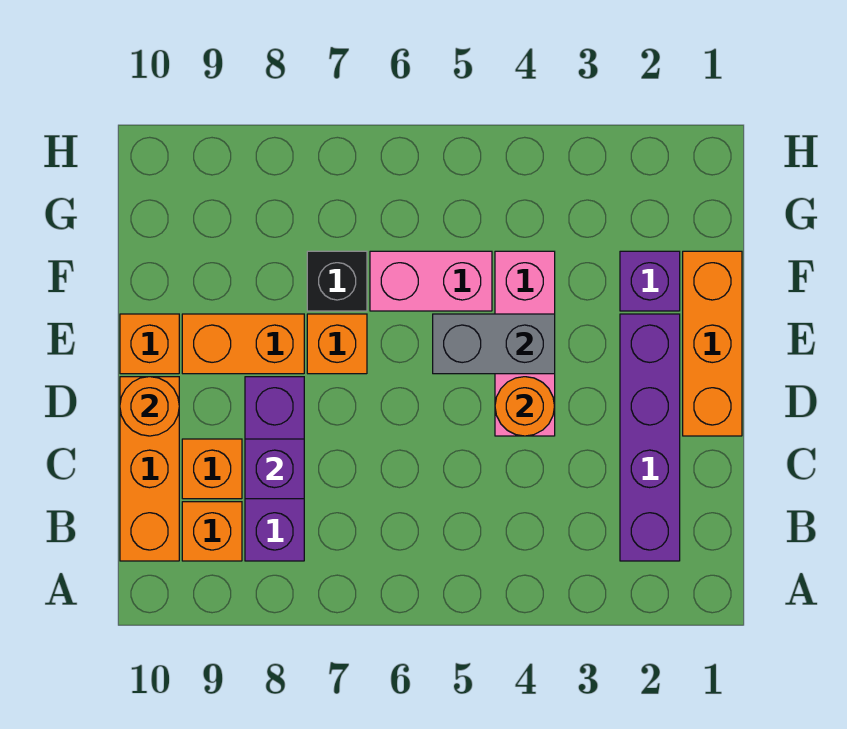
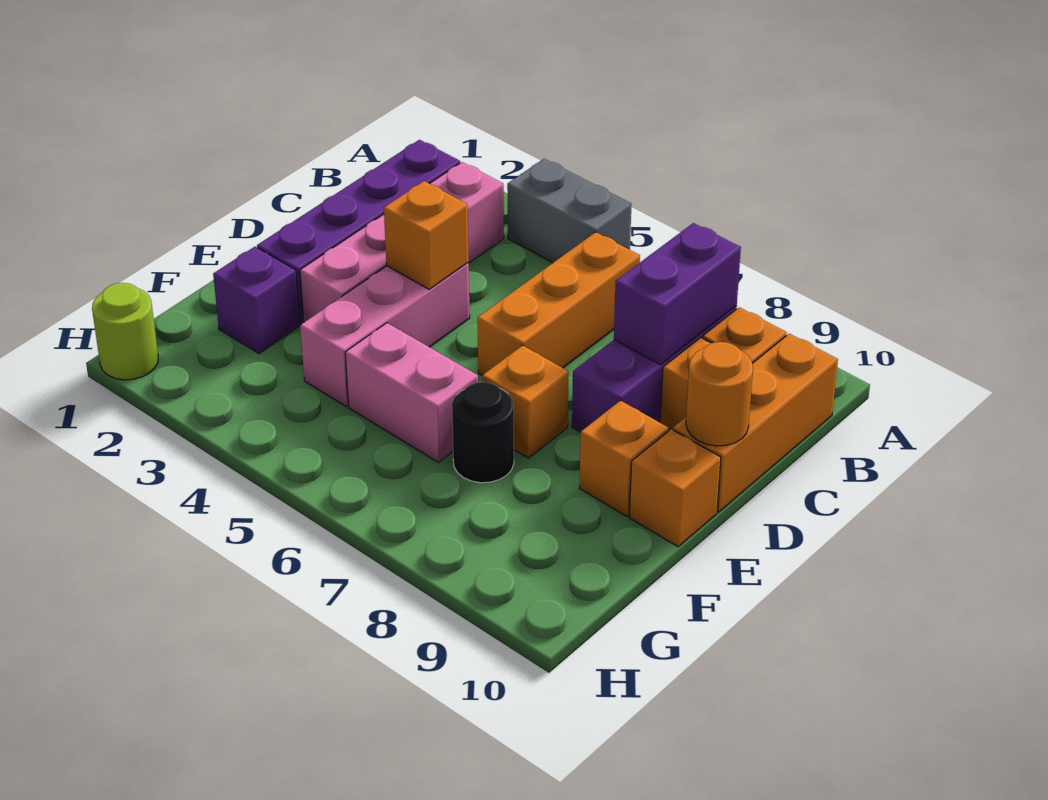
none -> pink 1x4 brick [300,162,504,322]
purple 1x1 brick [245,439,304,499] -> purple 1x2 brick [614,223,741,365]
orange 1x3 brick [683,251,742,436] -> orange 1x3 brick moved to [477,232,640,375]
orange 1x1 round brick [495,377,555,436] -> orange 1x1 brick [384,181,469,289]
grey 1x2 brick [433,314,555,374] -> grey 1x2 brick moved to [507,159,631,263]
orange 1x2 brick [182,314,304,374] -> orange 1x1 brick [580,401,669,516]
black 1x1 brick [307,251,367,311] -> black 1x1 round brick [452,382,514,483]
none -> lime 1x1 round brick [92,283,158,380]

